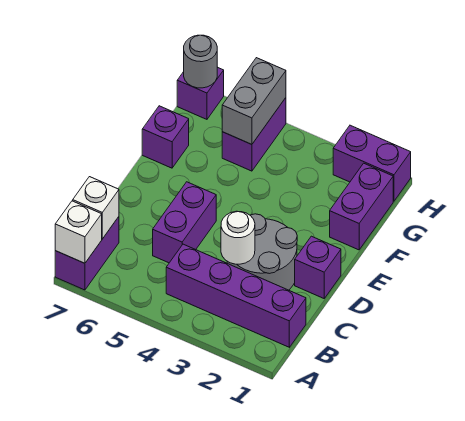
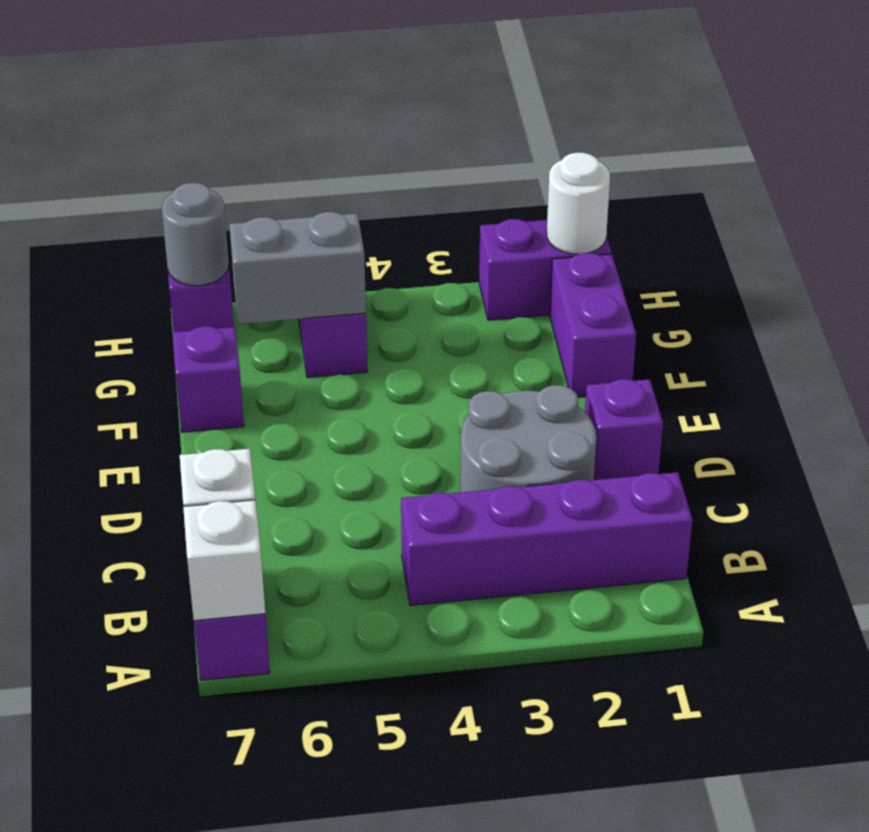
white 1x1 round brick [221,211,255,264] -> white 1x1 round brick moved to [547,153,610,254]
purple 1x2 brick [153,182,216,263] -> none
grey 1x2 brick [222,58,286,144] -> grey 1x2 brick turned to [229,212,366,324]

